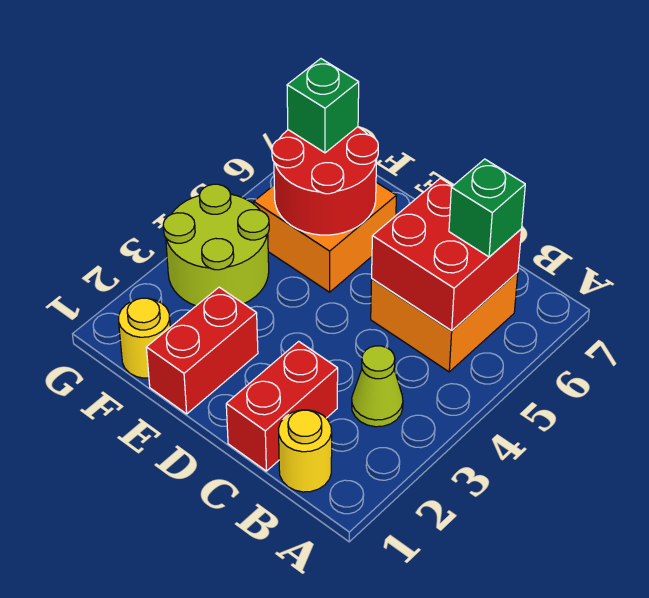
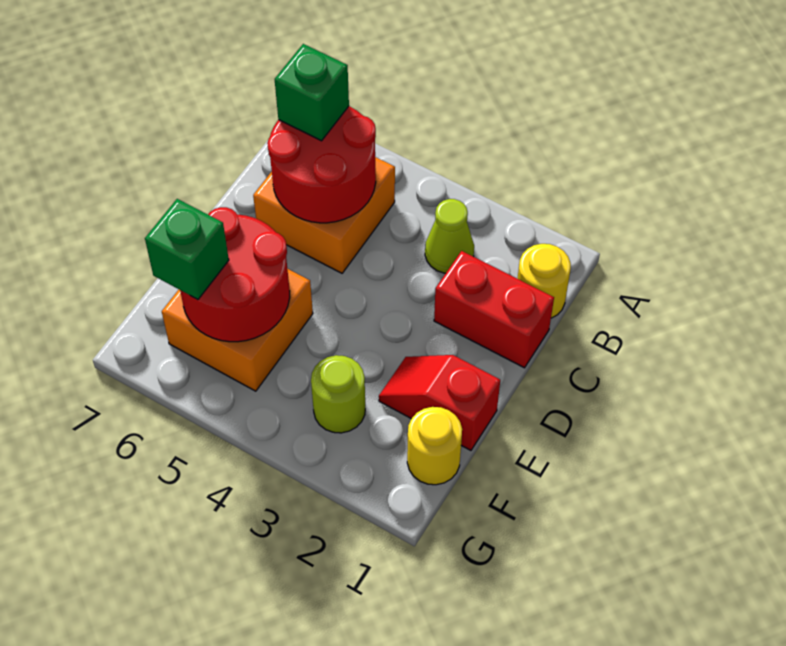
red 2x2 brick [372,178,522,331] -> red 2x2 round brick [267,106,376,223]
red 1x2 brick [146,287,258,414] -> red 1x2 slope [379,355,500,450]
lime 2x2 round brick [163,184,269,306] -> lime 1x1 round brick [311,355,365,433]

